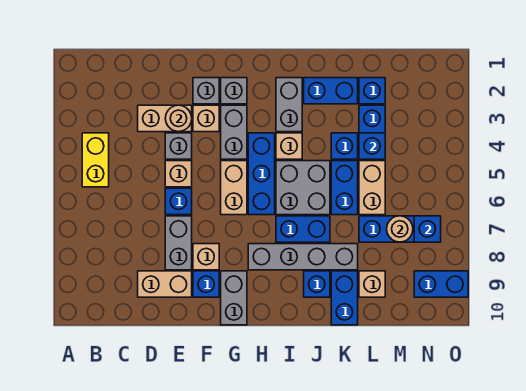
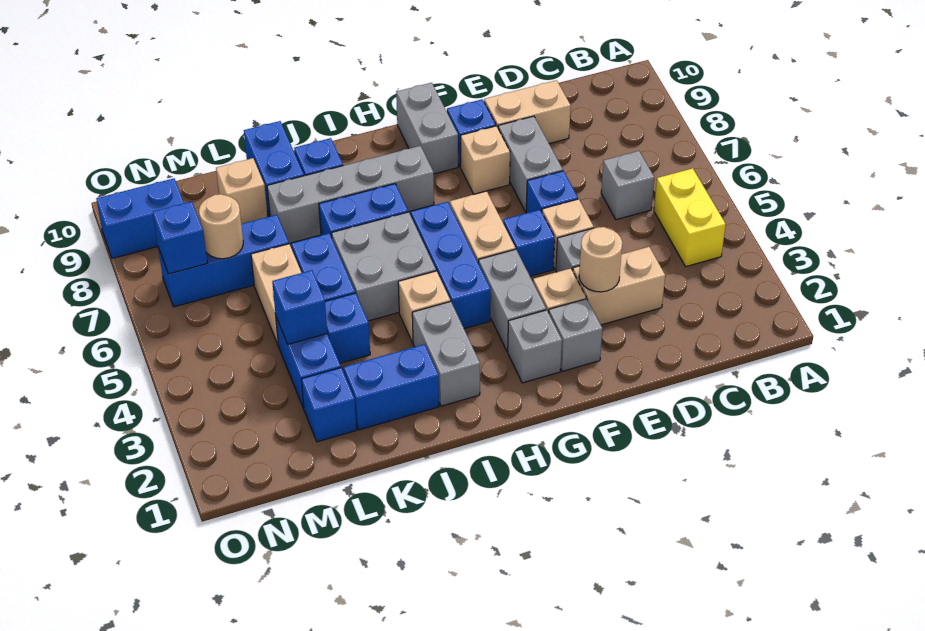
none -> grey 1x1 brick [601,151,654,220]
none -> blue 1x1 brick [503,210,555,276]

